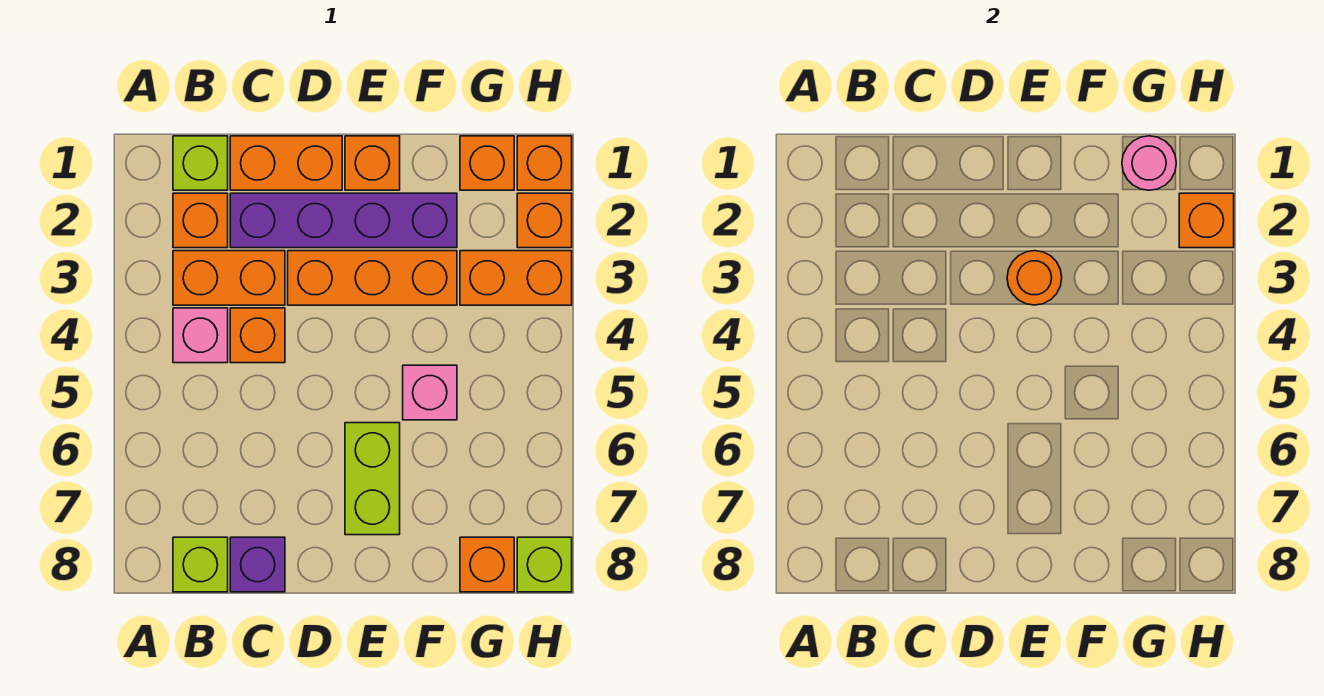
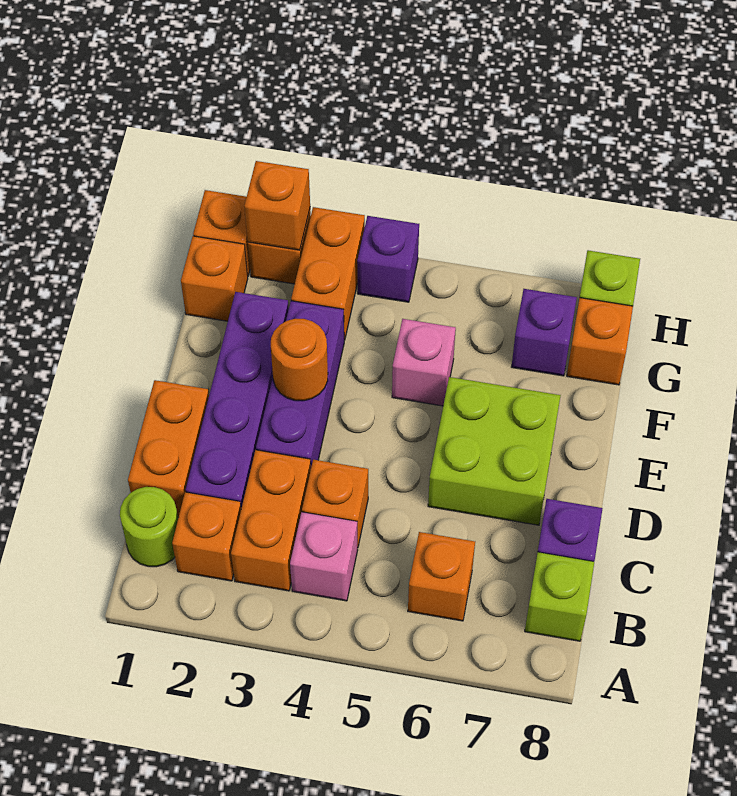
lime 1x1 brick [173,136,228,190] -> lime 1x1 round brick [120,487,178,567]
orange 1x3 brick [288,251,457,305] -> purple 1x3 brick [256,301,344,466]
orange 1x1 brick [345,136,400,190] -> orange 1x1 brick moved to [408,532,475,621]
lime 1x2 brick [345,423,400,535] -> lime 2x2 brick [428,377,561,525]
pink 1x1 round brick [1122,136,1176,190] -> none
none -> purple 1x1 brick [512,289,577,376]
none -> purple 1x1 brick [357,216,419,302]

